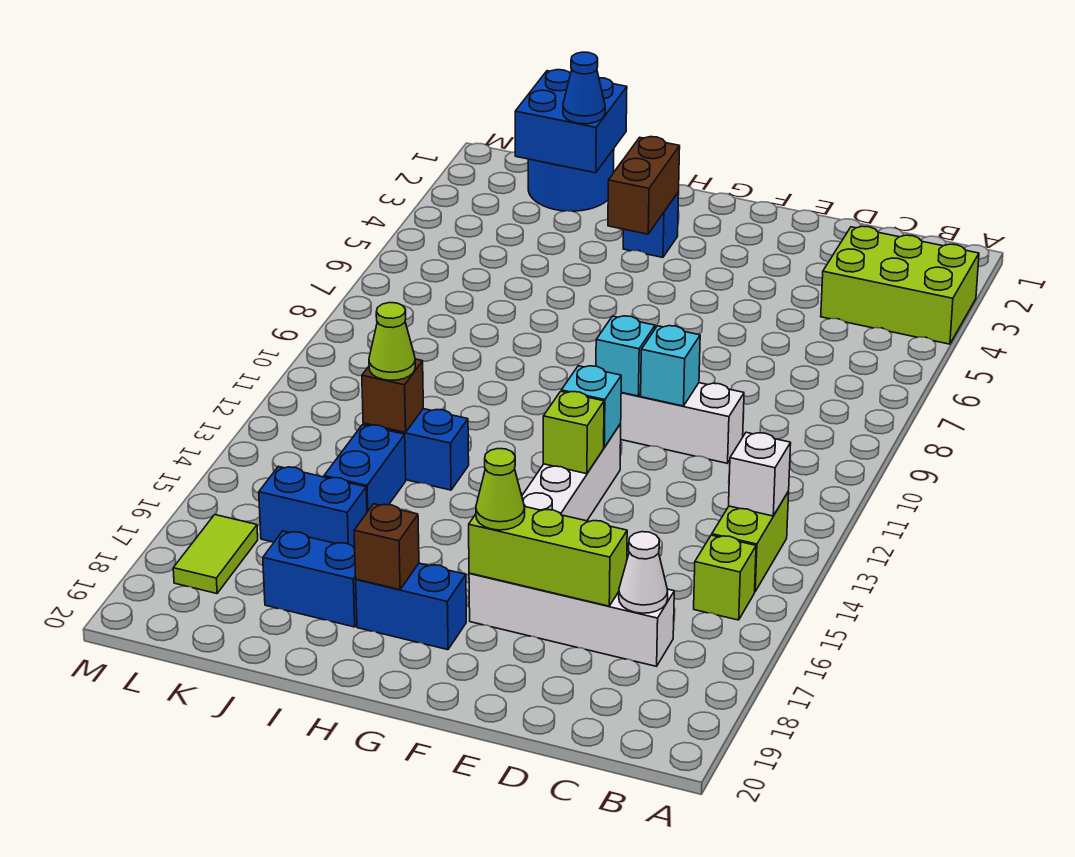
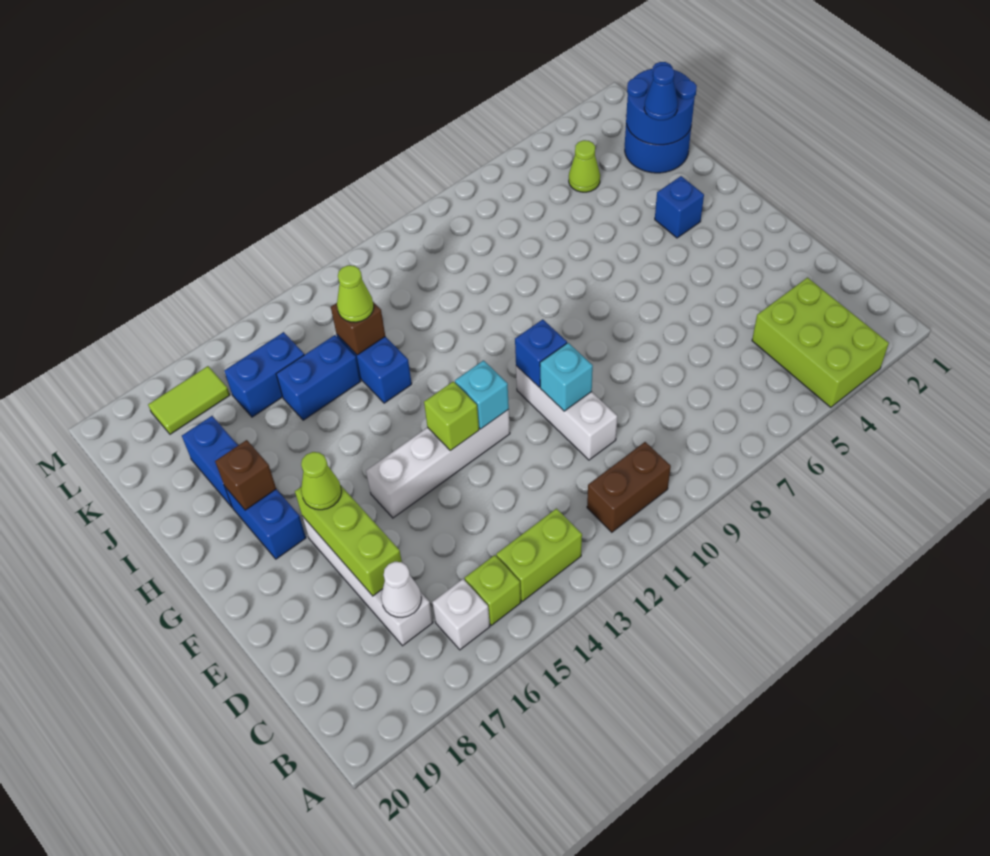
white 1x1 brick [729,432,791,516] -> white 1x1 brick moved to [432,579,490,650]
cyan 1x1 brick [596,316,655,396] -> blue 1x1 brick [515,319,567,387]
brown 1x2 brick [608,137,680,234] -> brown 1x2 brick moved to [587,442,671,532]
blue 2x2 brick [515,70,627,173] -> blue 2x2 round brick [626,62,697,145]
blue 1x2 brick [259,467,367,548] -> blue 1x2 brick turned to [224,332,304,417]
none -> lime 1x1 cone [569,140,600,192]

